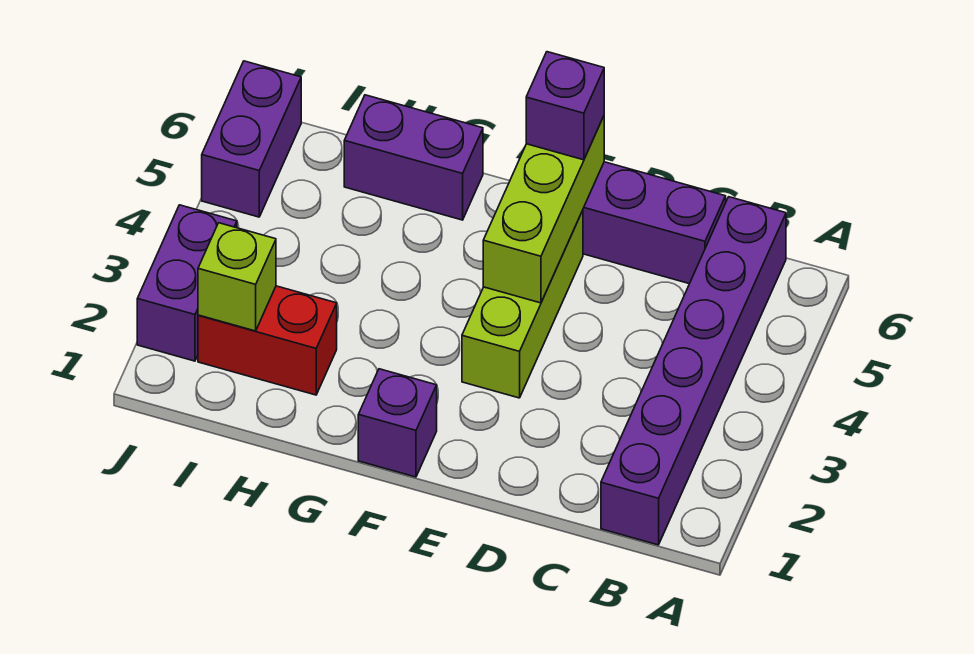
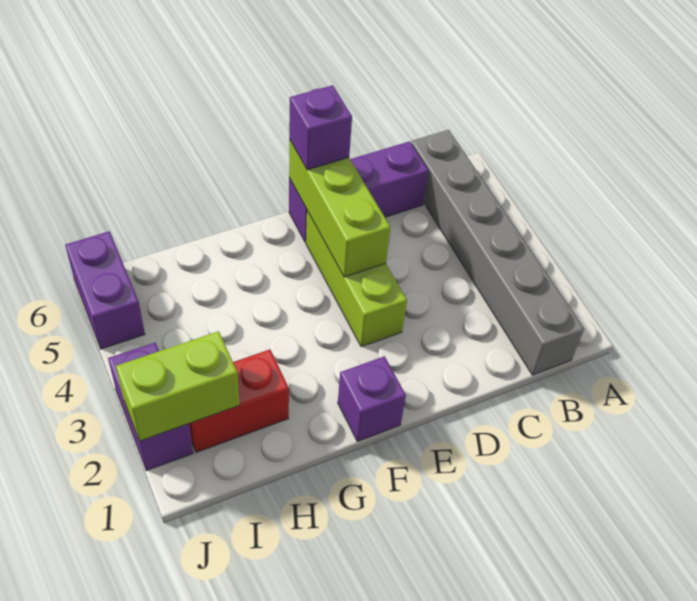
purple 1x6 brick [601,197,786,545] -> grey 1x6 brick [411,130,584,375]
purple 1x2 brick [344,95,483,220] -> none
lime 1x1 brick [198,223,276,331] -> lime 1x2 brick [116,331,240,441]

